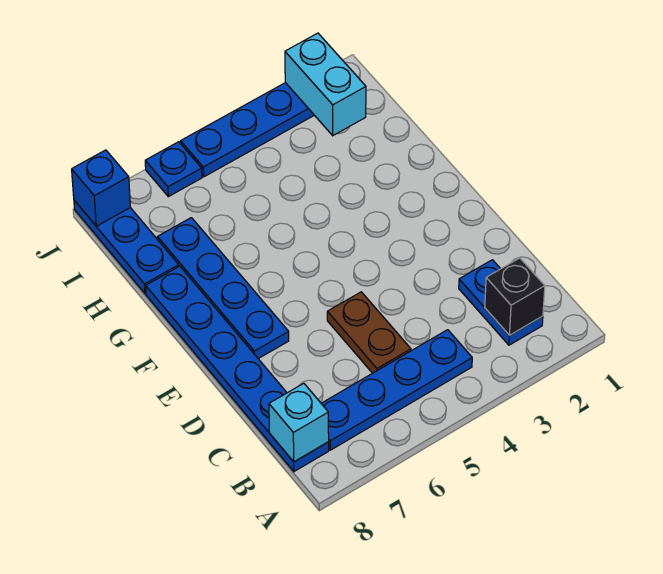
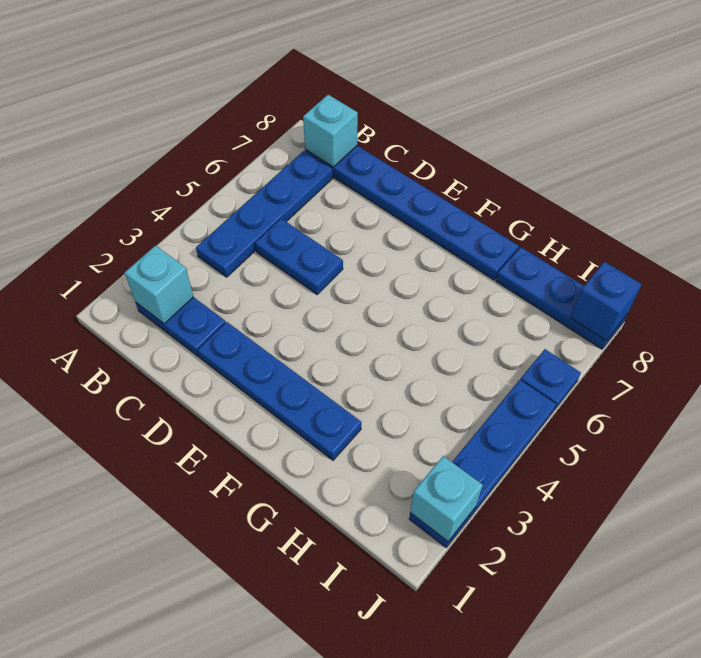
black 1x1 brick [485,258,545,335] -> cyan 1x1 brick [124,246,194,324]
brown 1x2 plate [327,292,411,373] -> blue 1x2 plate [255,219,343,294]
blue 1x4 plate [157,218,289,359] -> blue 1x4 plate moved to [198,322,361,460]
cyan 1x2 brick [285,33,366,136] -> cyan 1x1 brick [410,456,483,541]

